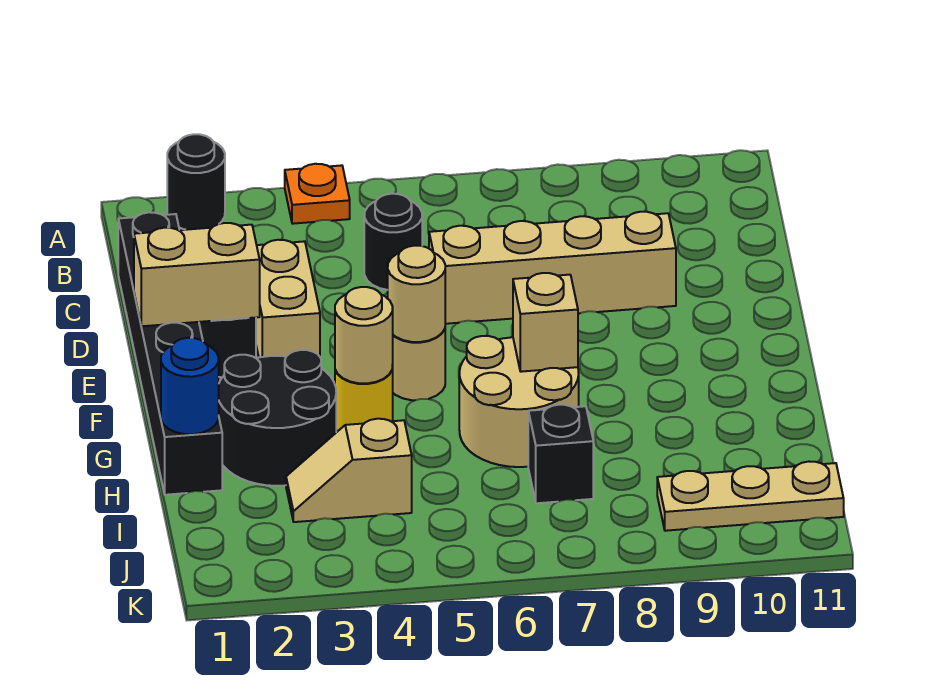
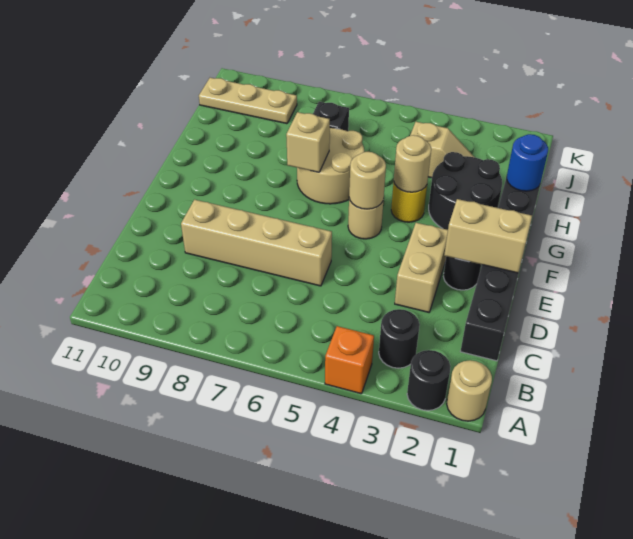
none -> tan 1x1 round brick [447,360,492,421]
orange 1x1 plate [285,164,350,224] -> orange 1x1 brick [325,326,374,394]
black 1x1 round brick [364,194,422,290] -> black 1x1 round brick moved to [379,309,420,368]

